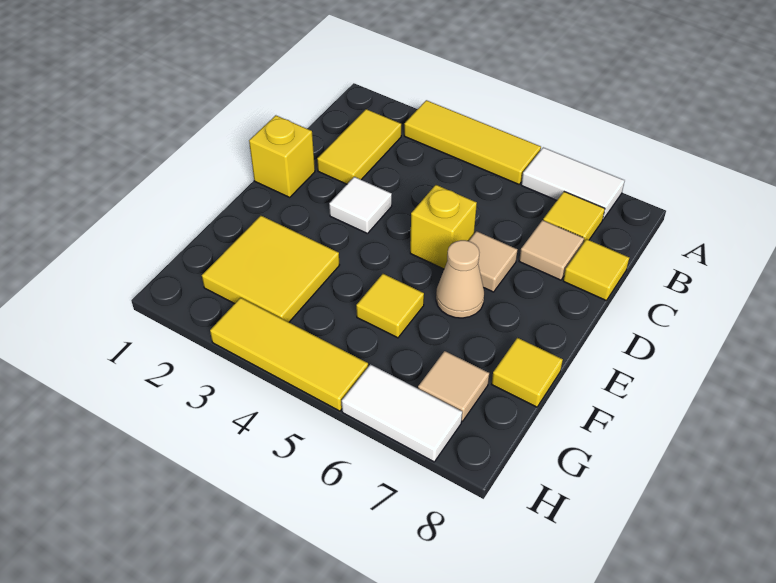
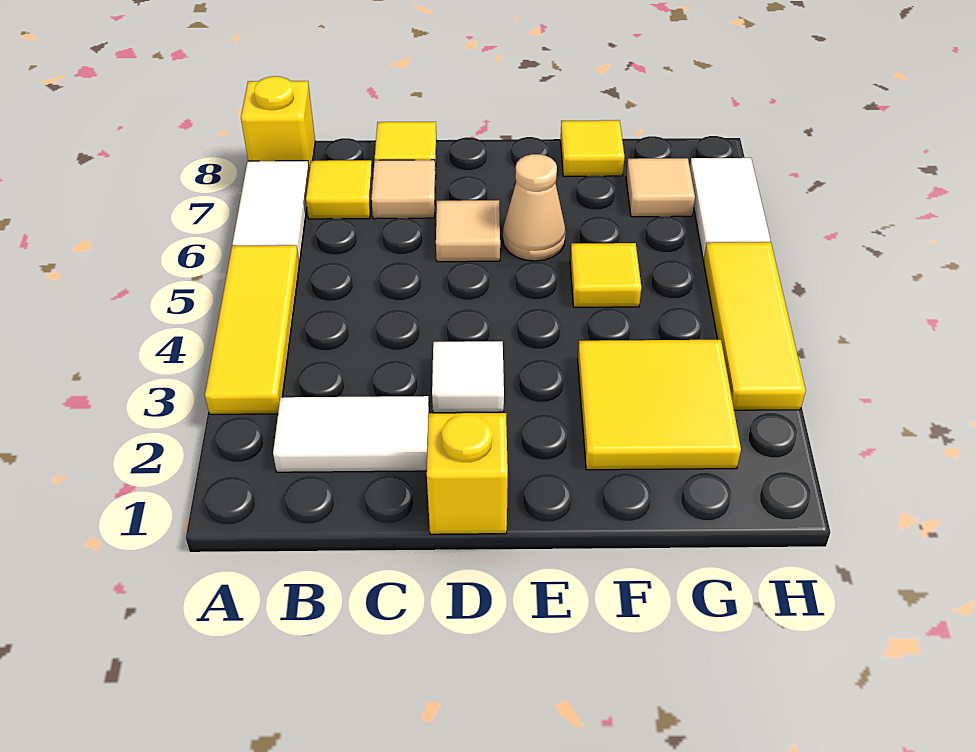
yellow 1x2 tile [317,109,401,184] -> white 1x2 tile [273,396,429,472]
yellow 1x1 brick [410,185,477,269] -> yellow 1x1 brick moved to [241,76,315,172]

